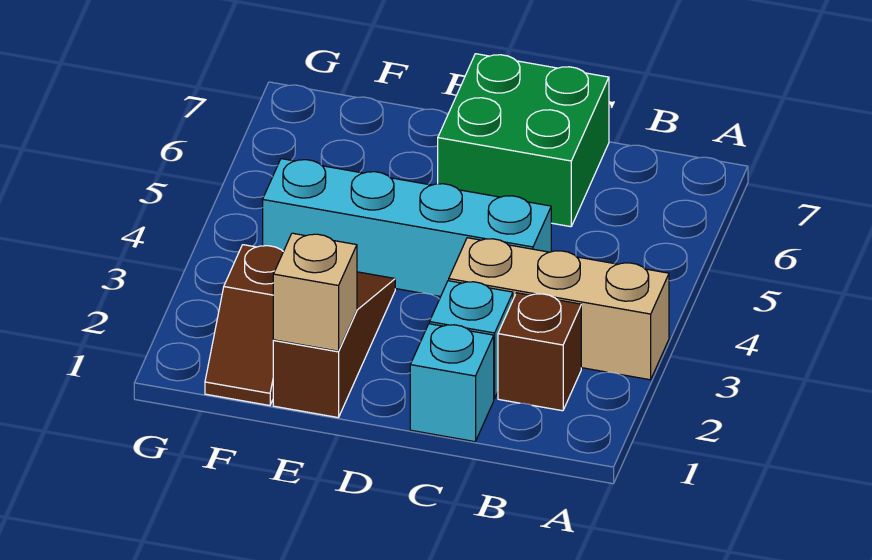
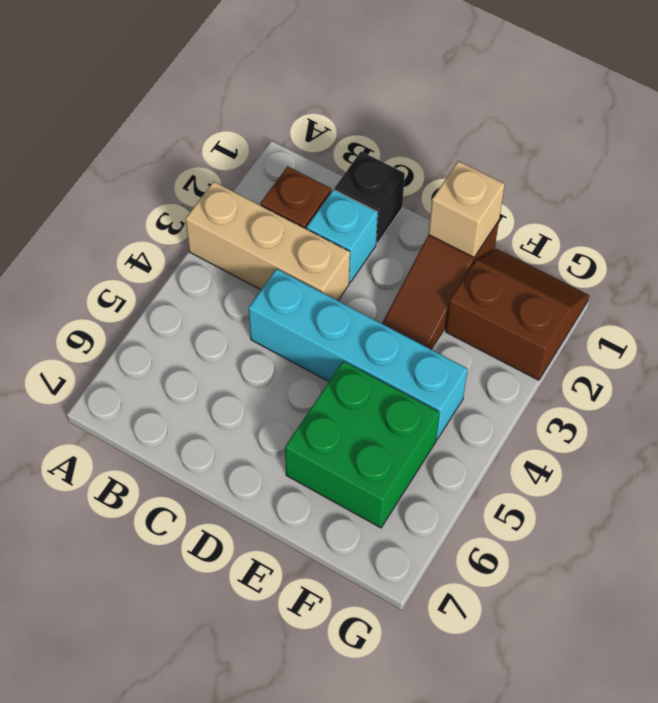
cyan 1x1 brick [410,324,494,442] -> black 1x1 brick [335,152,405,243]
green 2x2 brick [438,54,609,227] -> green 2x2 brick moved to [285,361,440,528]
brown 1x2 slope [205,245,283,406] -> brown 2x2 slope [446,249,589,380]

